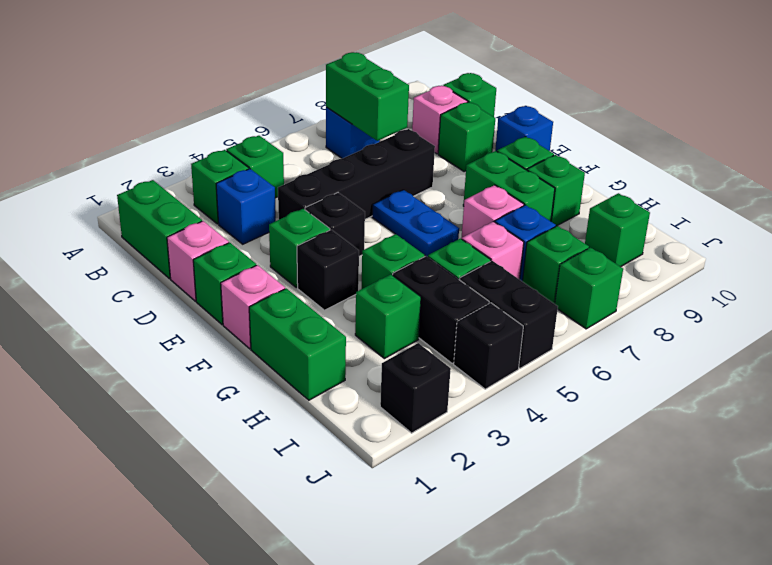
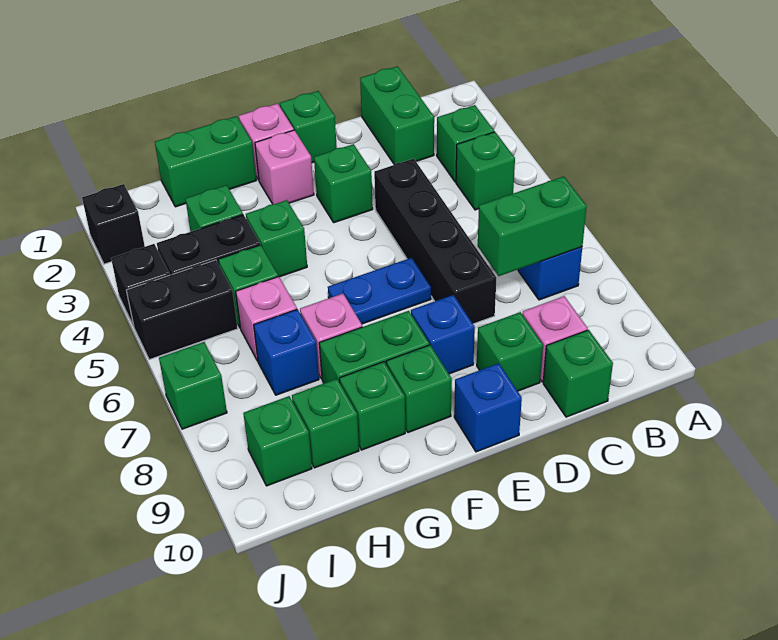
green 1x2 brick [117,180,202,279] -> green 1x2 brick turned to [360,66,434,164]
blue 1x1 brick [216,169,276,244] -> blue 1x1 brick moved to [411,295,475,374]
pink 1x1 brick [167,221,229,301] -> pink 1x1 brick moved to [255,130,314,204]
black 1x1 brick [305,193,365,256] -> none
black 1x1 brick [297,230,359,310] -> none
green 1x1 brick [523,226,589,304] -> green 1x1 brick moved to [292,379,359,468]

